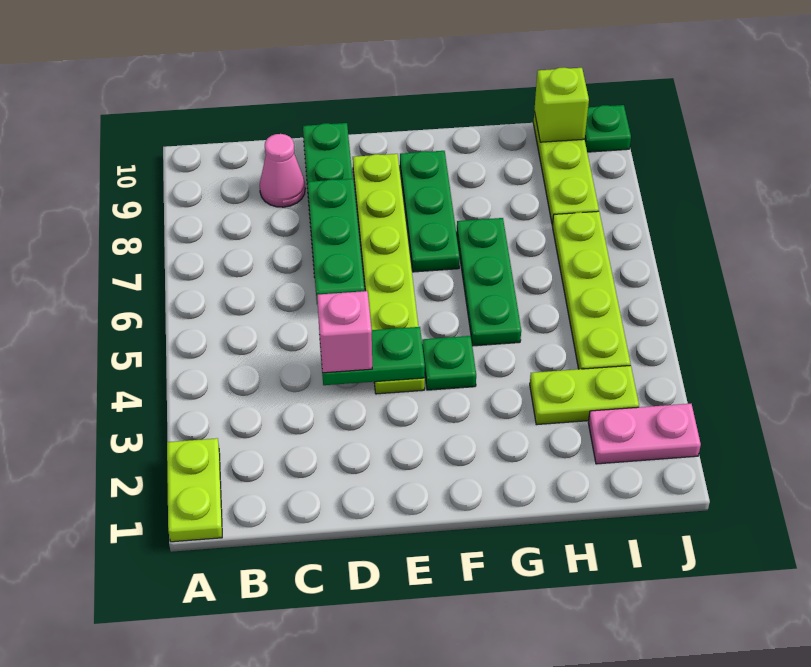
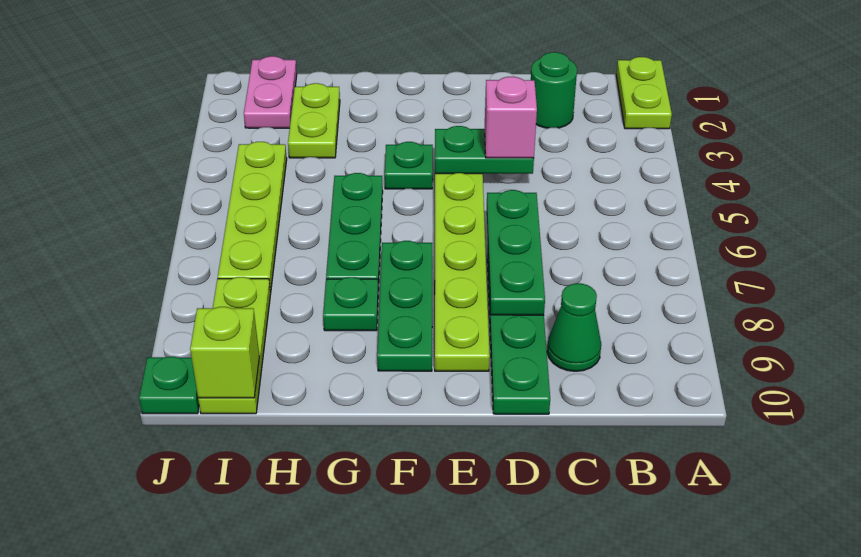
none -> green 1x1 round brick [531,52,577,128]
pink 1x1 cone [260,134,305,207] -> green 1x1 cone [547,283,601,371]
none -> green 1x1 plate [323,277,378,331]
lime 1x2 plate [530,365,639,425] -> lime 1x2 plate turned to [288,83,340,158]
pink 1x2 plate [588,404,701,464] -> pink 1x2 plate turned to [244,56,297,128]

